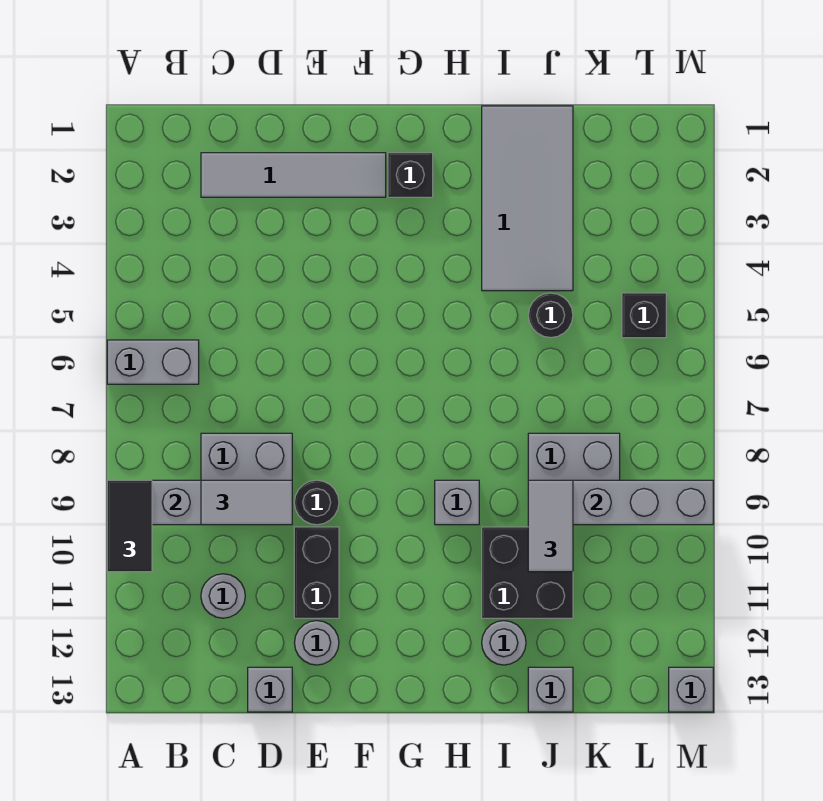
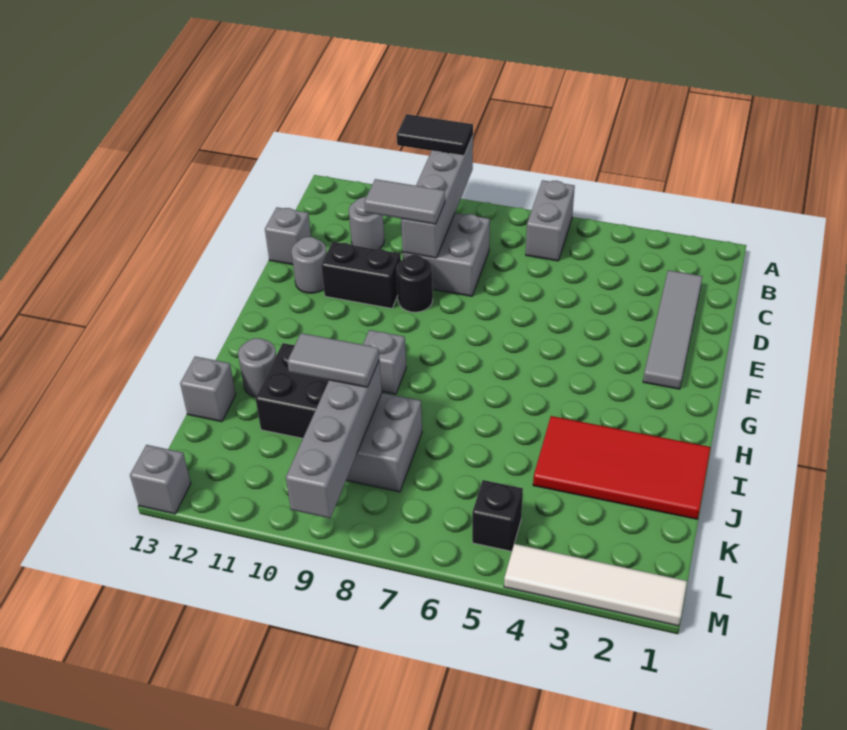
grey 1x2 tile [201,480,292,525] -> grey 1x2 tile turned to [364,179,445,224]
black 1x1 brick [388,153,433,197] -> none
grey 2x4 tile [482,106,573,291] -> red 2x4 tile [533,416,711,519]
black 1x1 round brick [528,293,573,338] -> none
none -> white 1x4 tile [504,544,687,626]

